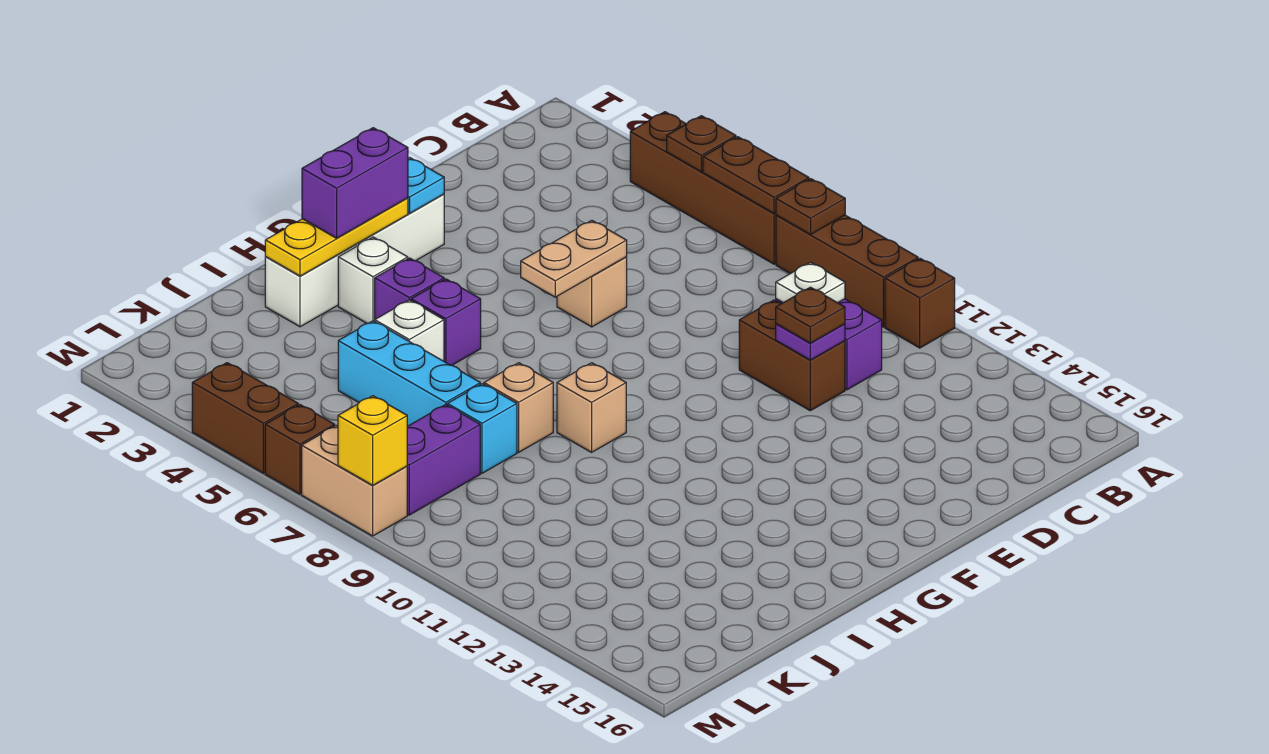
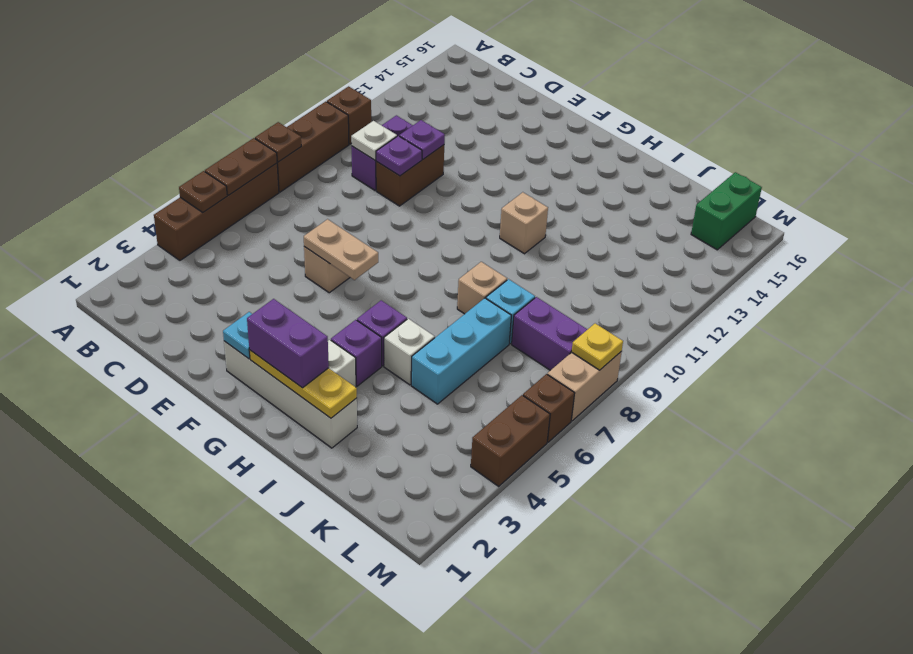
none -> purple 1x1 plate [376,136,422,176]
brown 1x1 plate [776,287,845,343] -> none
tan 1x1 brick [557,363,626,452] -> tan 1x1 brick moved to [500,192,548,254]
none -> green 1x2 brick [691,172,762,250]
yellow 1x1 brick [338,396,407,485] -> yellow 1x1 plate [572,323,623,370]

